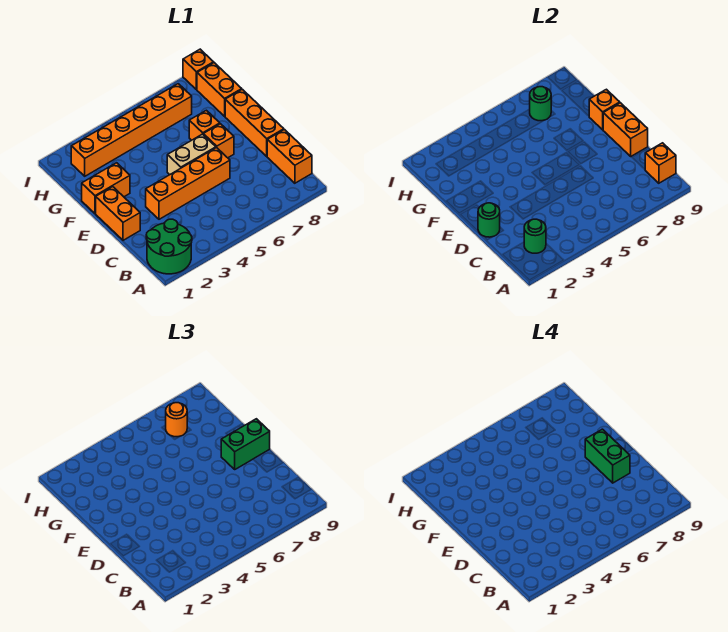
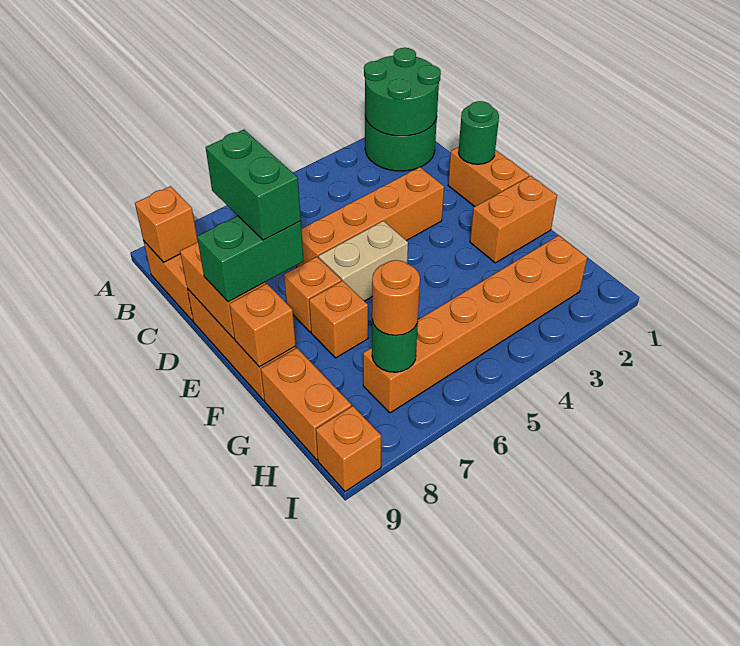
green 1x1 round brick [524,219,546,253] -> green 2x2 round brick [364,48,441,136]

